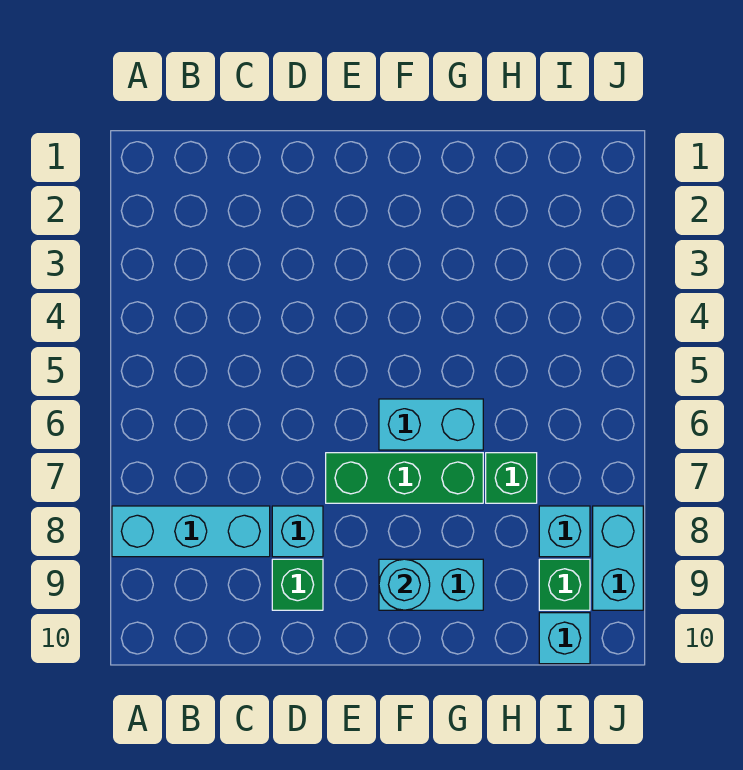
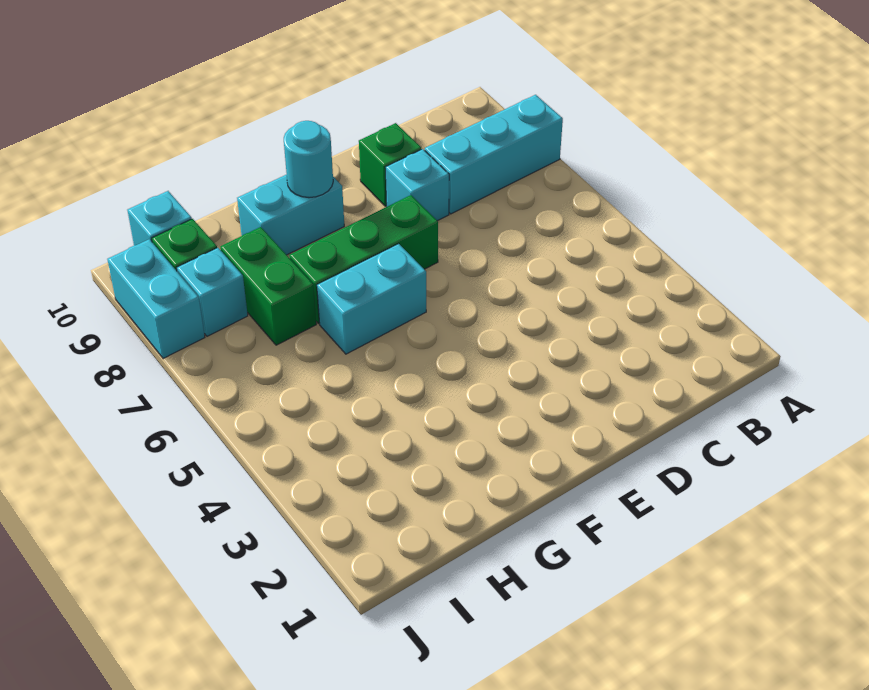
green 1x1 brick [486,453,537,503] -> green 1x2 brick [220,227,316,345]

